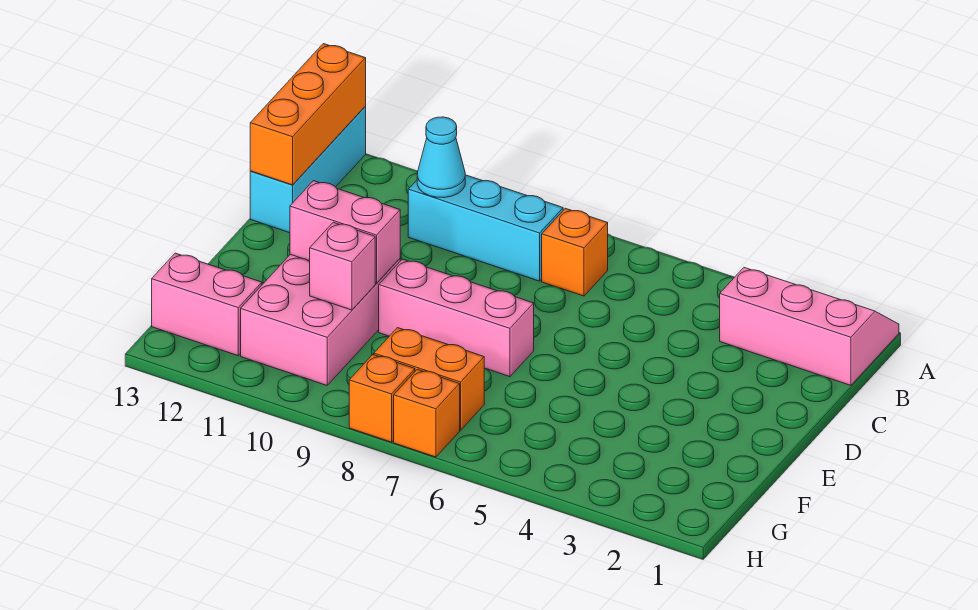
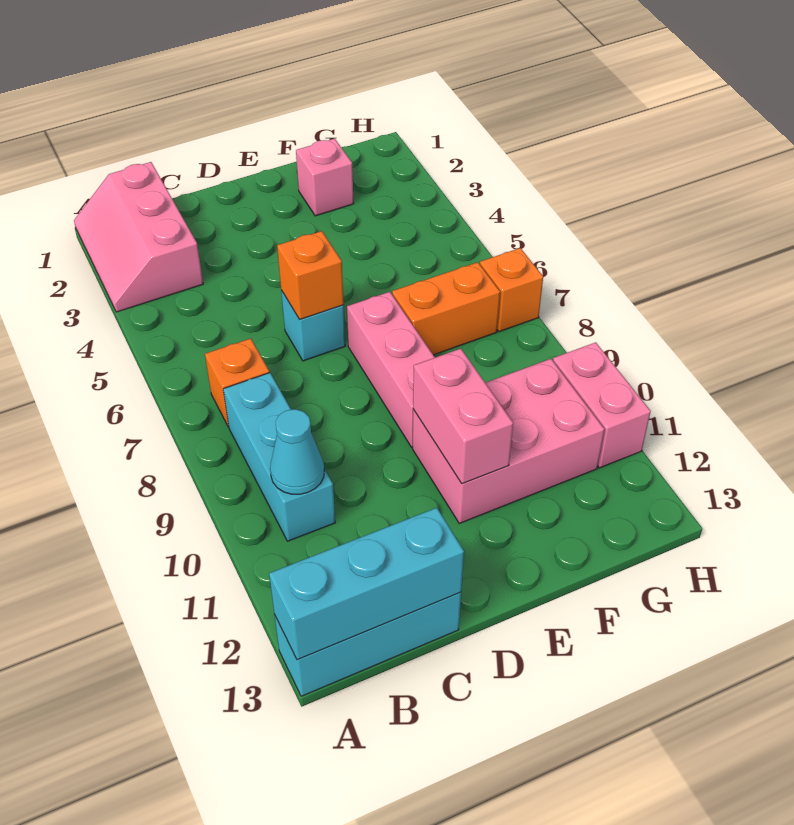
orange 1x3 brick [250,44,366,185] -> cyan 1x3 brick [269,508,464,660]
none -> cyan 1x1 brick [281,290,345,361]
pink 1x1 brick [310,222,375,310] -> pink 1x1 brick moved to [296,139,354,216]
orange 1x2 brick [374,328,484,430] -> orange 1x2 brick turned to [392,262,500,355]
pink 1x2 brick [152,253,262,356] -> pink 1x2 brick moved to [553,342,651,468]
orange 1x1 brick [349,355,415,442] -> orange 1x1 brick moved to [277,231,344,320]

